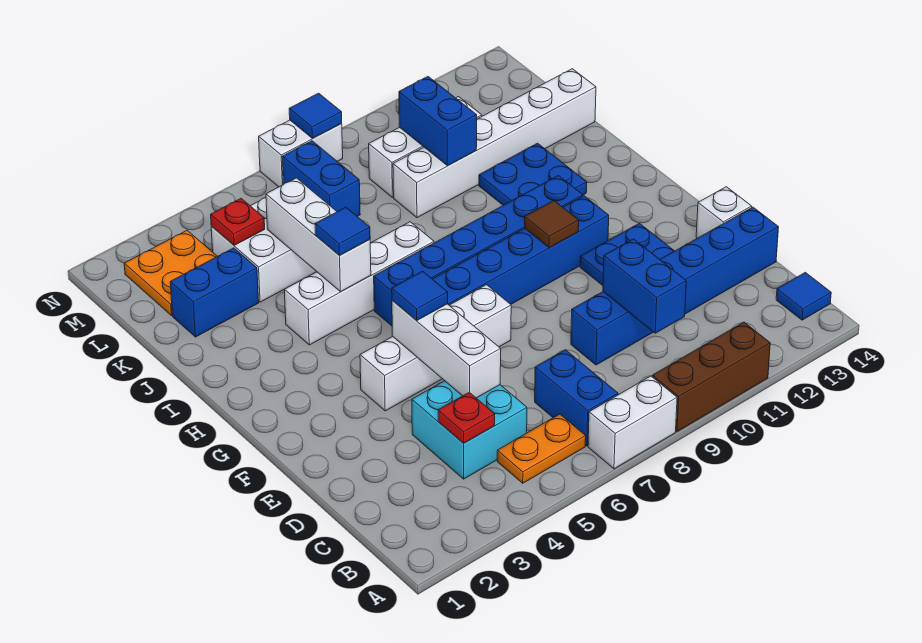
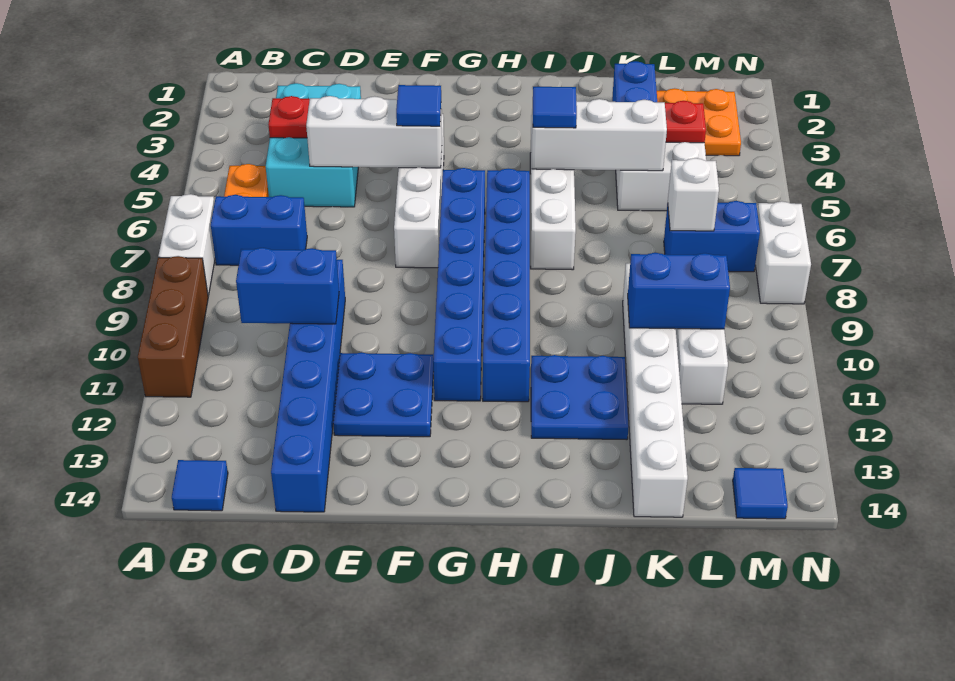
cyan 2x2 brick [412,381,527,479] -> cyan 2x3 brick [266,83,361,207]
white 1x1 brick [696,187,752,238] -> white 1x1 brick moved to [668,158,719,231]
brown 1x1 tile [525,200,579,248] -> none
blue 1x1 tile [289,93,342,138] -> blue 1x1 tile moved to [733,468,788,519]

